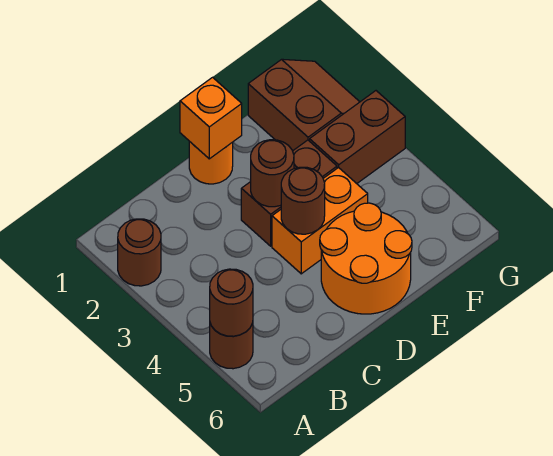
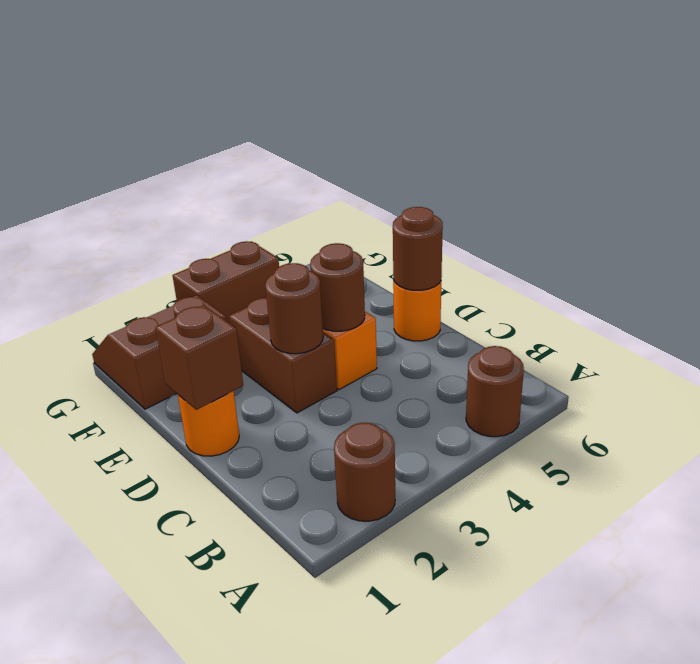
brown 1x1 round brick [210,269,253,336] -> brown 1x1 round brick moved to [393,207,443,290]
orange 1x1 brick [180,77,242,159] -> brown 1x1 brick [155,305,243,410]
orange 2x2 round brick [320,203,412,314] -> orange 1x1 round brick [393,280,441,341]
brown 1x2 brick [310,91,405,184] -> brown 1x2 brick turned to [173,241,279,323]

